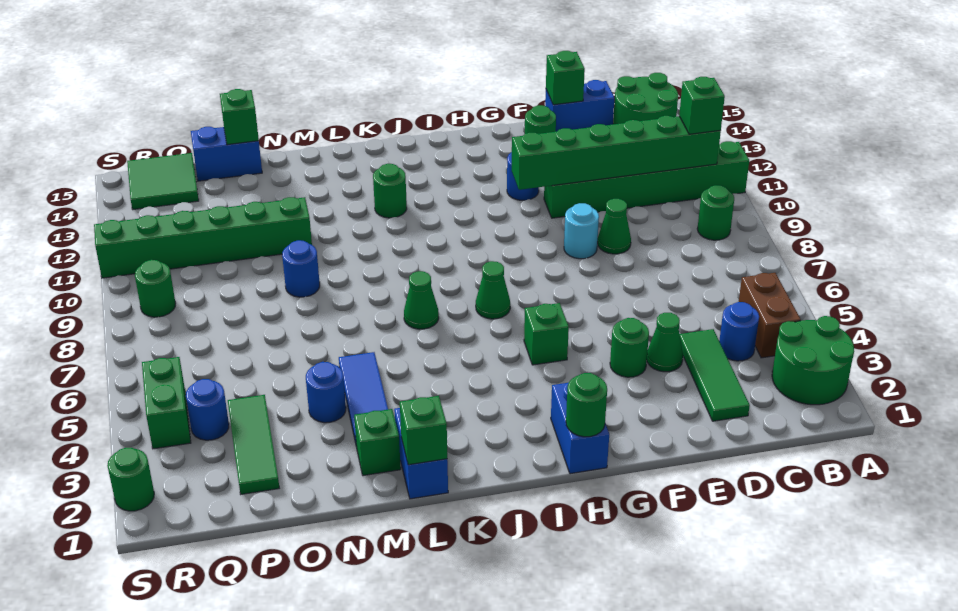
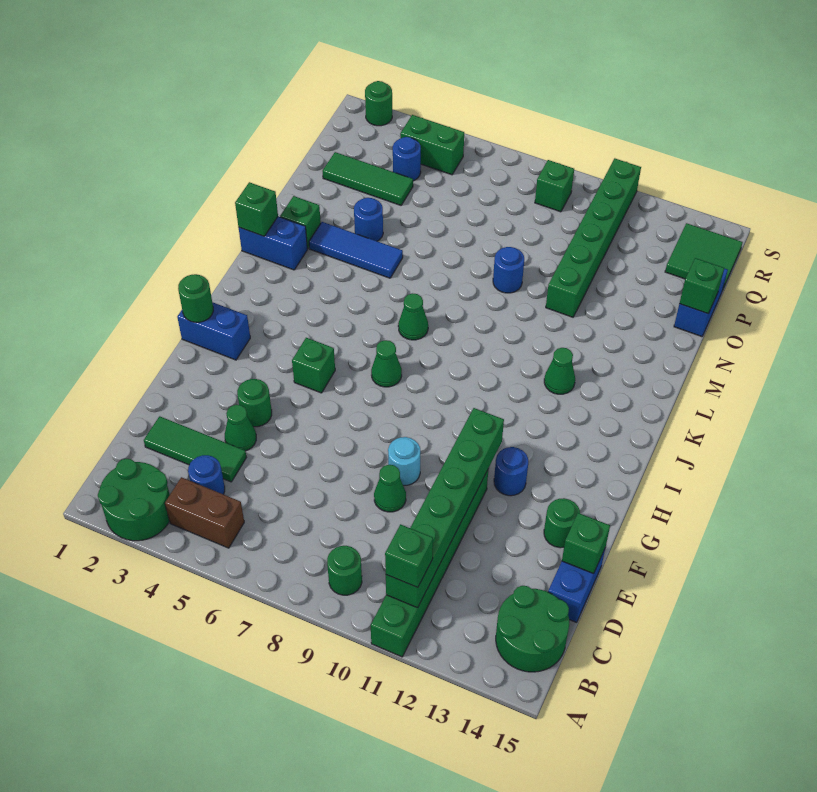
green 1x1 round brick [373,164,407,218] -> green 1x1 cone [544,348,575,394]
green 1x1 round brick [135,260,176,317] -> green 1x1 brick [535,160,574,212]

